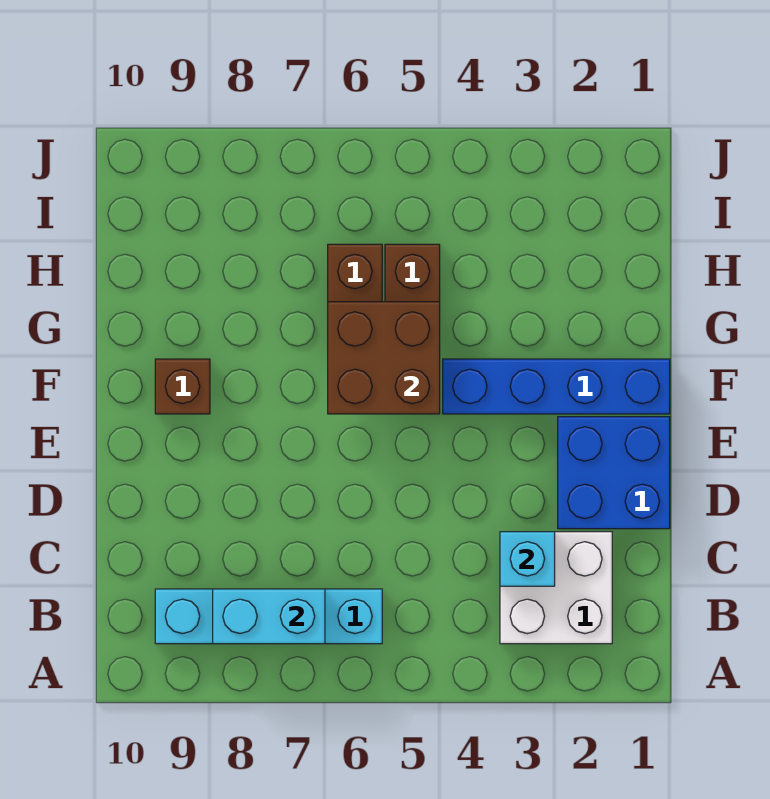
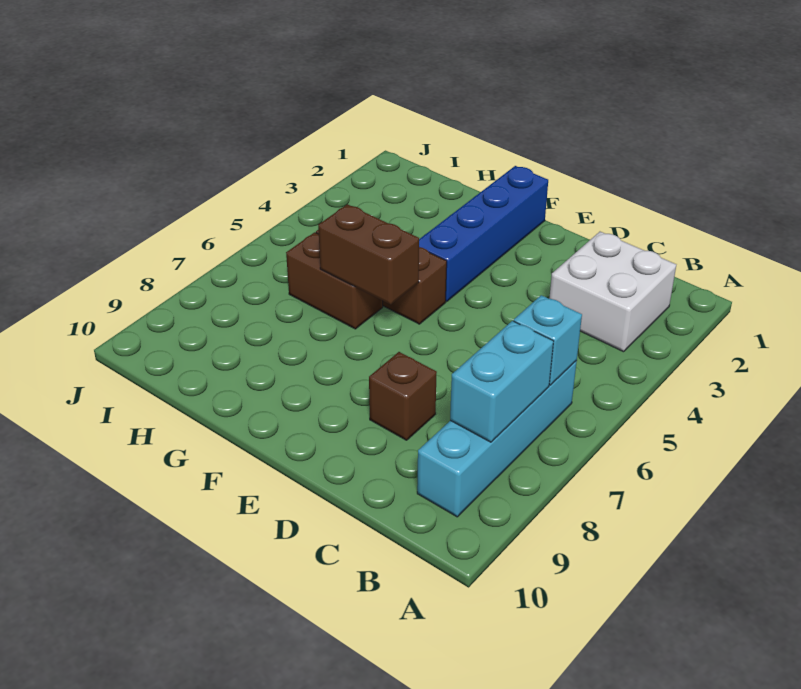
cyan 1x1 brick [500,532,555,586] -> cyan 1x1 brick moved to [514,295,582,385]
blue 2x2 brick [558,417,670,529] -> none
brown 2x2 brick [328,302,440,414] -> brown 1x2 brick [318,204,419,304]
brown 1x1 brick [155,359,210,414] -> brown 1x1 brick moved to [369,352,437,440]

